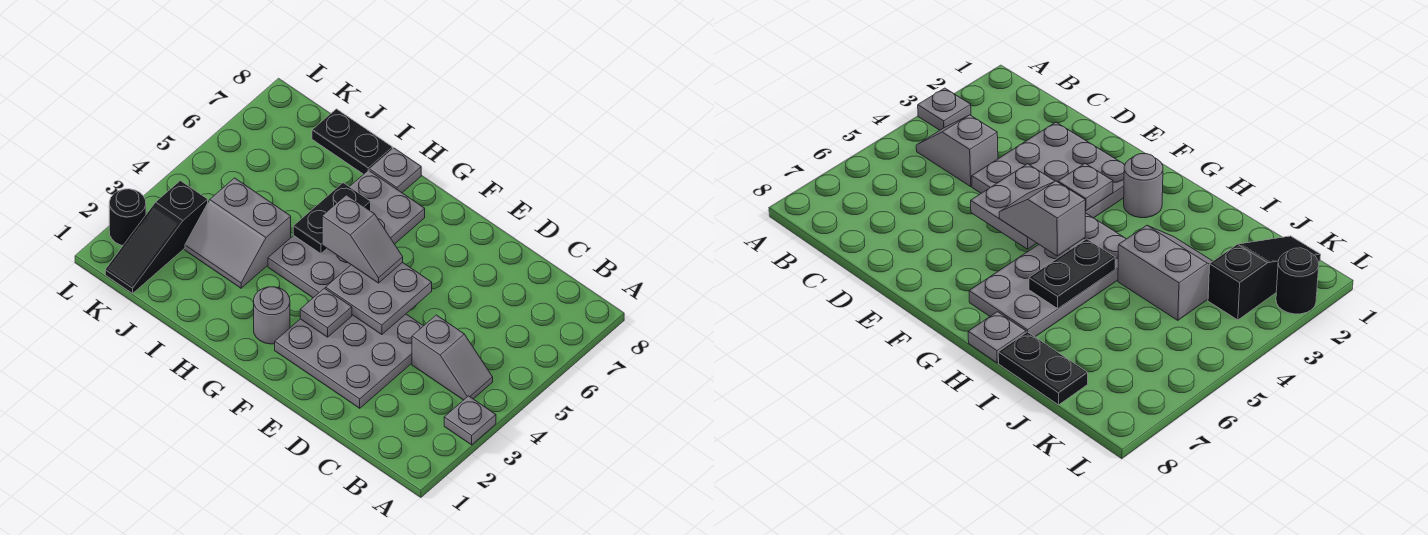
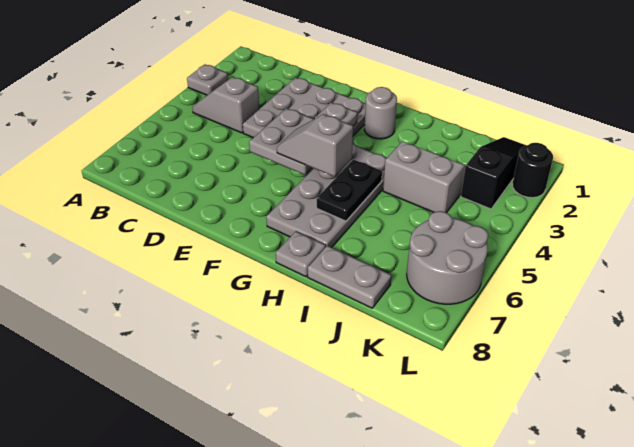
black 1x2 plate [312,109,393,174] -> grey 1x2 plate [308,246,392,308]
none -> grey 2x2 round brick [407,211,488,304]

